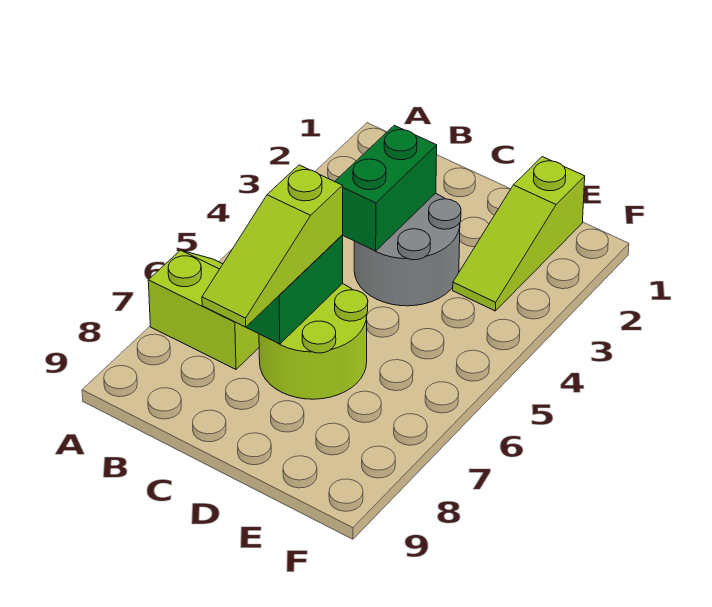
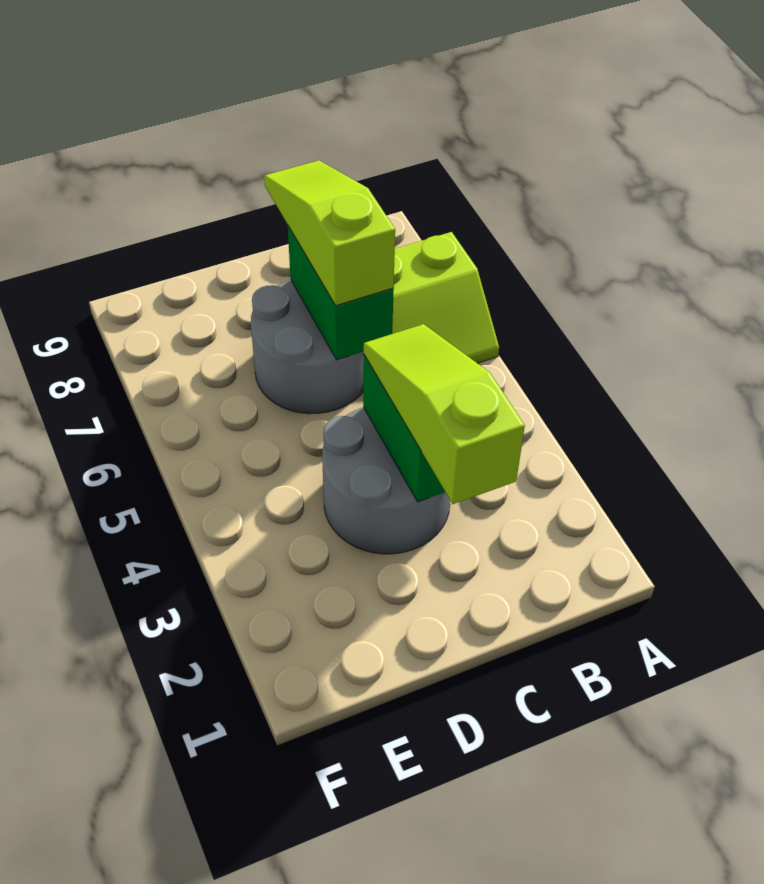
lime 2x2 round brick [259,284,368,399] -> grey 2x2 round brick [251,280,364,414]
lime 1x3 slope [453,157,585,311] -> lime 1x3 slope moved to [364,324,525,504]

